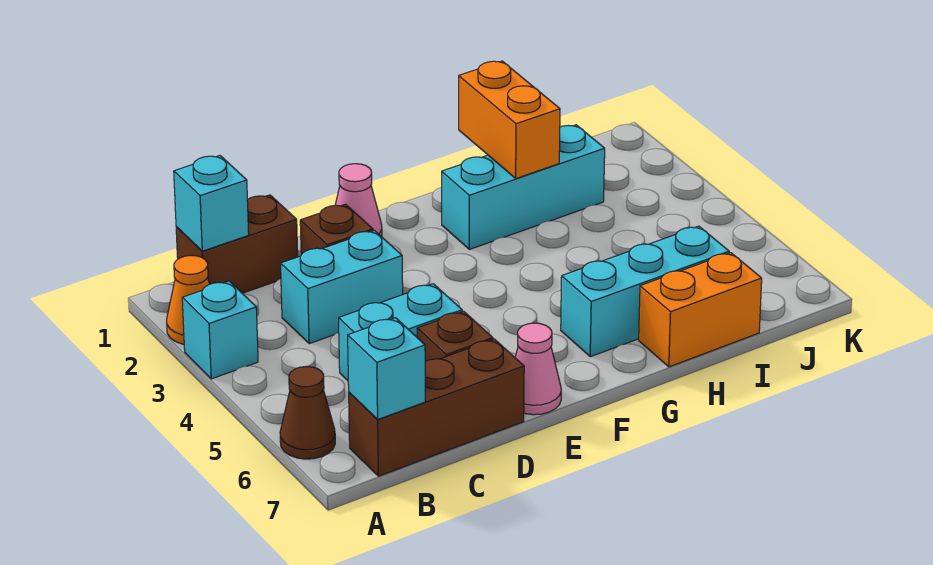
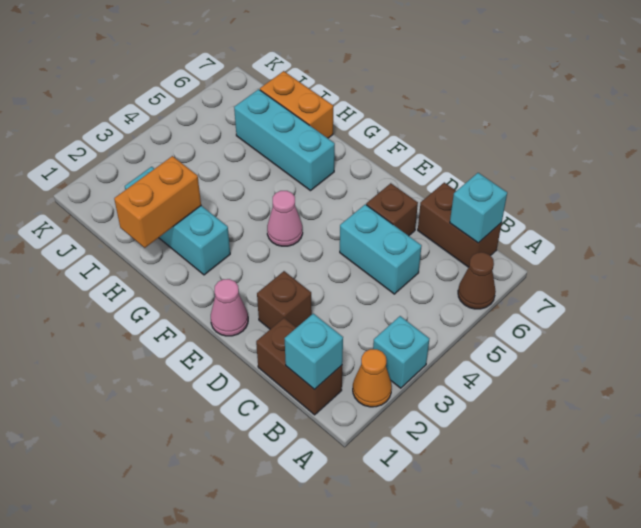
brown 1x3 brick [349,339,524,476] -> brown 1x2 brick [418,183,502,267]
cyan 1x2 brick [281,230,403,344] -> none
pink 1x1 cone [515,323,561,415] -> pink 1x1 cone moved to [267,191,303,246]

